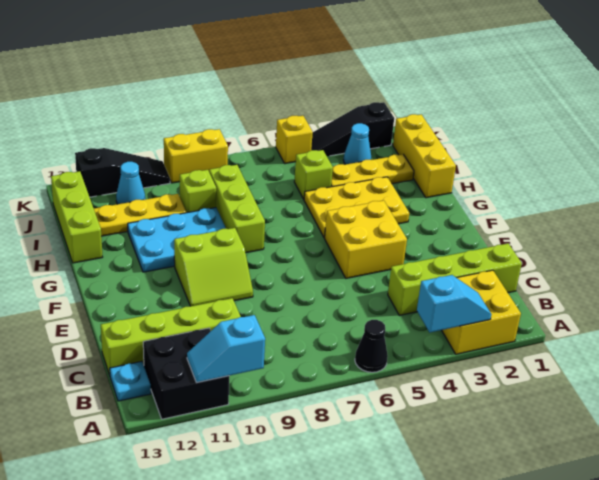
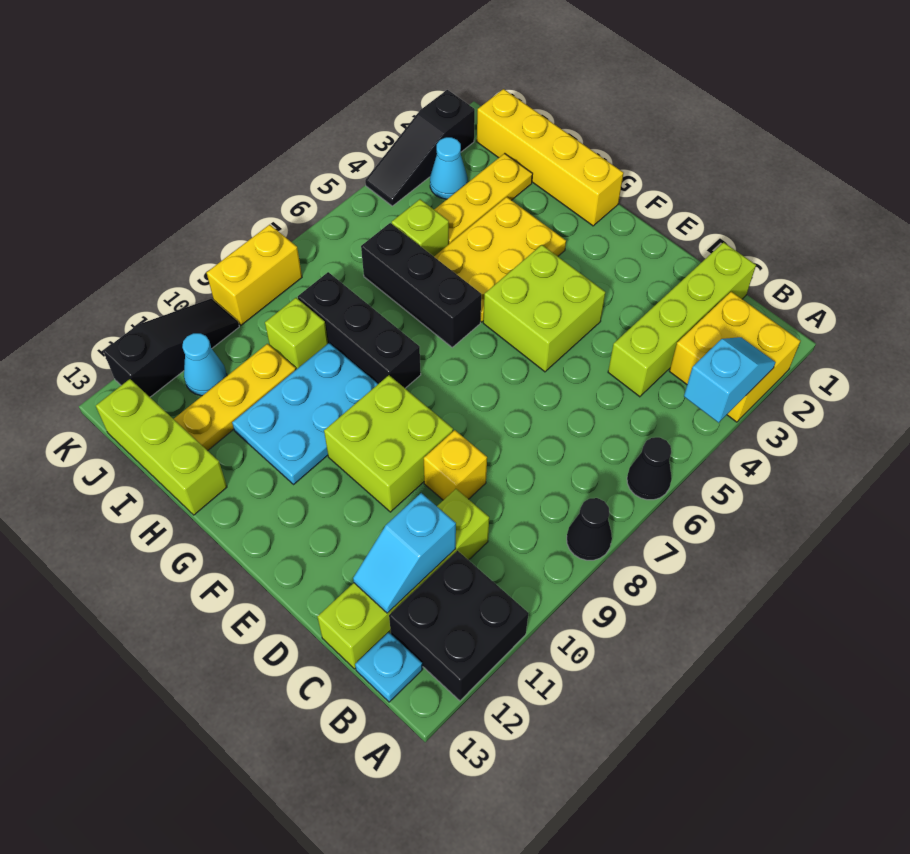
none -> black 1x1 cone [567,498,612,560]
cyan 1x2 slope [187,315,265,383] -> cyan 1x2 slope moved to [353,493,456,613]
yellow 2x2 brick [325,200,407,278] -> lime 2x2 brick [483,245,605,372]
lime 2x2 slope [174,228,253,306] -> lime 2x2 brick [324,375,453,512]
none -> black 1x3 brick [361,223,481,347]
lime 1x3 brick [209,165,265,253] -> black 1x3 brick [298,272,421,388]
yellow 1x3 brick [393,114,456,198] -> yellow 1x4 brick [477,89,623,226]
yellow 1x1 brick [276,116,313,164] -> yellow 1x1 brick moved to [424,430,487,500]

